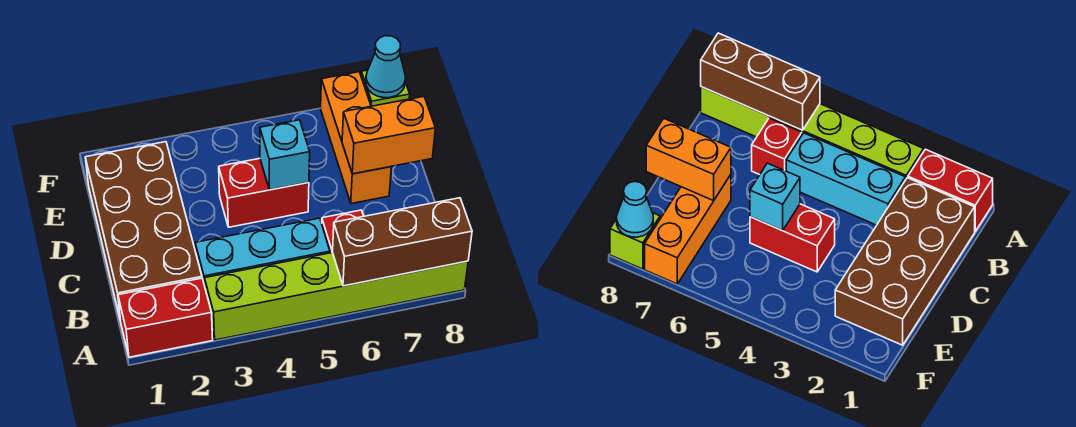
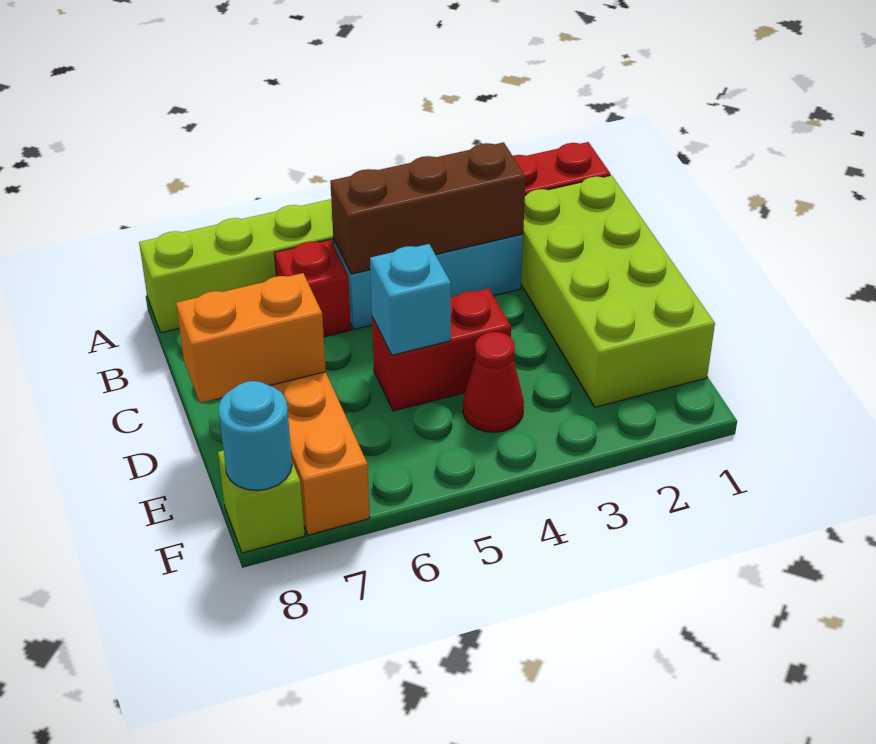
brown 1x3 brick [333,198,472,286] -> brown 1x3 brick moved to [330,142,526,274]
brown 2x4 brick [85,142,202,321] -> lime 2x4 brick [521,175,715,407]
none -> red 1x1 cone [463,332,524,432]
cyan 1x1 cone [366,36,406,98] -> cyan 1x1 round brick [218,381,292,491]

